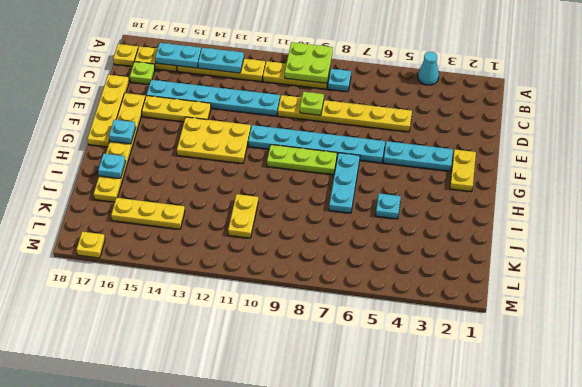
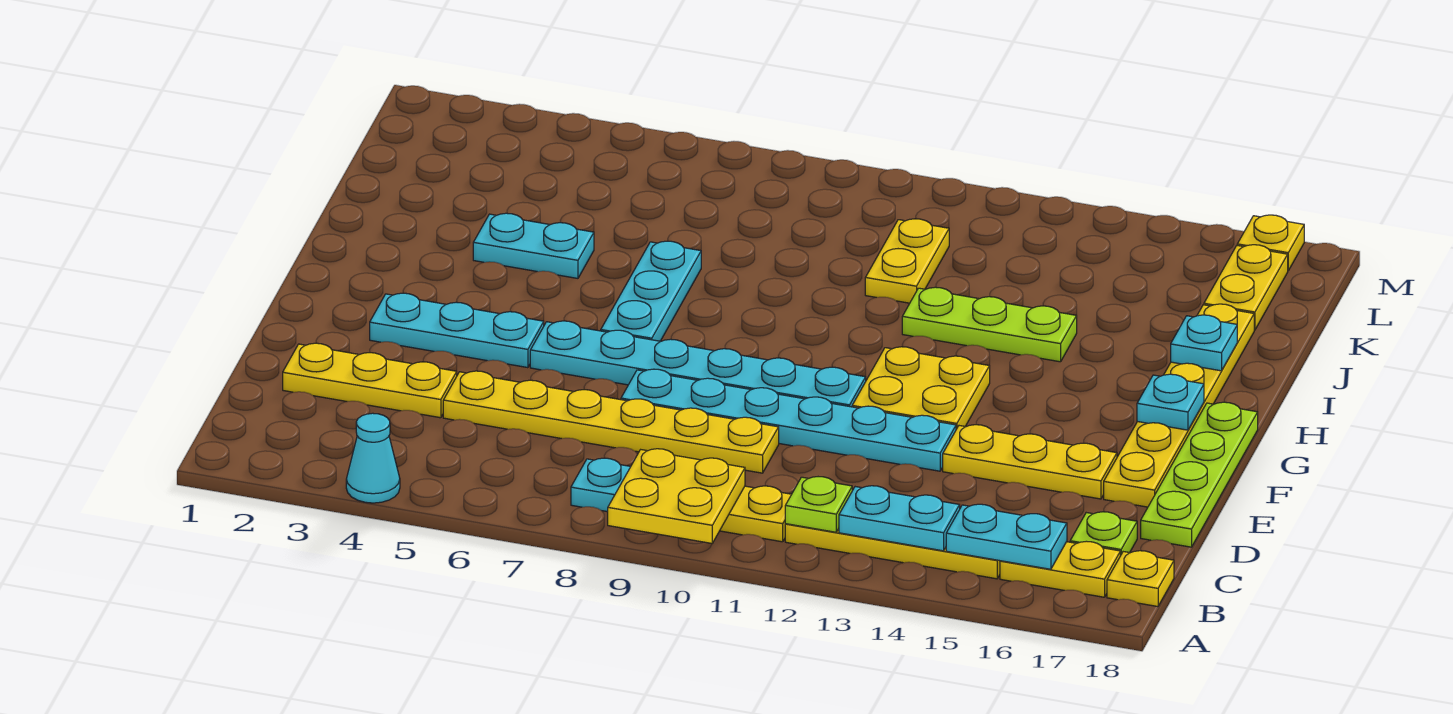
lime 2x2 plate [285,42,333,83] -> yellow 2x2 plate [608,449,745,543]
lime 1x1 plate [300,92,324,115] -> lime 1x1 plate moved to [785,477,852,532]
cyan 1x6 plate [147,80,280,116] -> cyan 1x6 plate moved to [621,369,956,471]
yellow 1x4 plate [87,75,129,147] -> lime 1x4 plate [1141,402,1258,547]
yellow 1x2 plate [450,149,476,192] -> yellow 1x2 plate moved to [1204,245,1288,330]
yellow 2x3 plate [177,117,251,164] -> yellow 2x2 plate [852,347,990,429]
lime 1x3 plate [267,145,337,175] -> lime 1x3 plate moved to [902,287,1077,362]
cyan 1x1 plate [376,193,401,219] -> cyan 1x2 plate [473,213,594,278]
yellow 1x3 plate [111,198,185,229] -> yellow 1x3 plate moved to [283,343,457,418]

